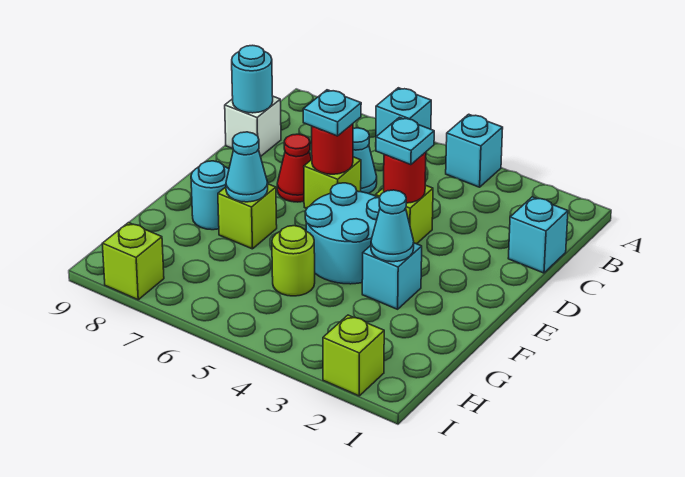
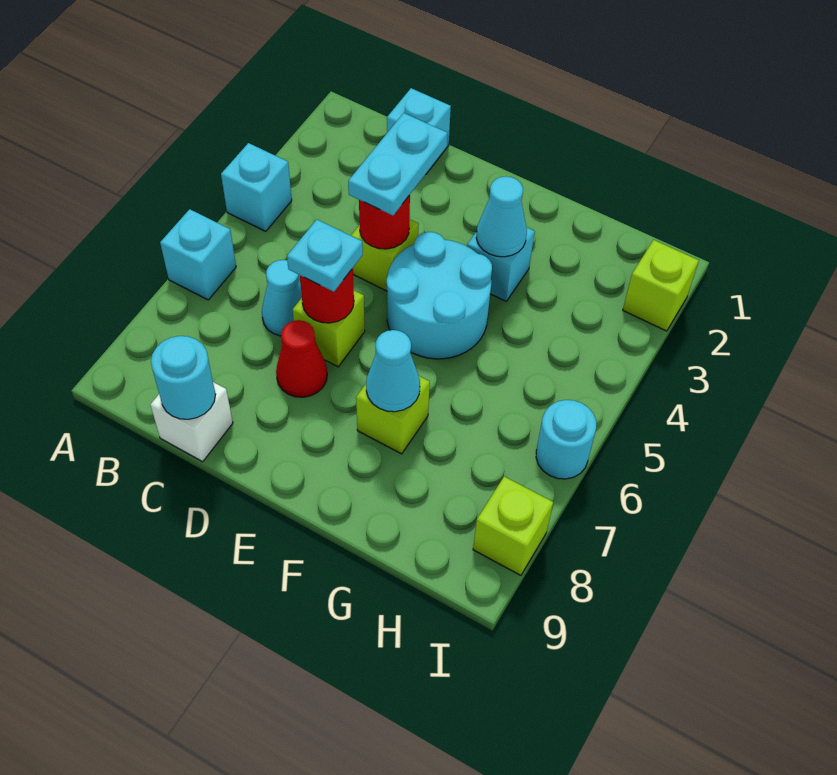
cyan 1x1 plate [376,117,434,165] -> cyan 1x2 plate [348,113,448,215]
cyan 1x1 round brick [191,161,229,230] -> cyan 1x1 round brick moved to [536,400,596,479]
lime 1x1 round brick [272,226,315,296] -> none

